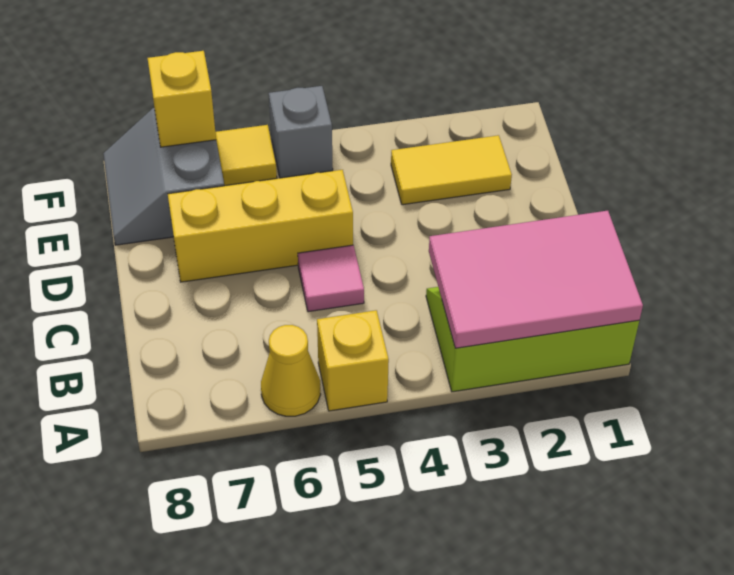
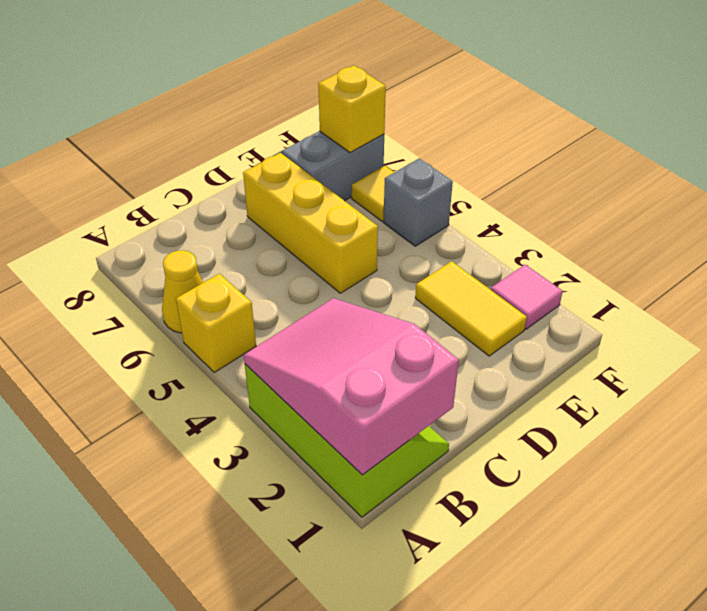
pink 2x3 tile [429,211,643,348] -> pink 2x3 slope [244,298,459,475]
pink 1x1 tile [298,245,364,312] -> pink 1x1 tile moved to [491,265,563,329]

